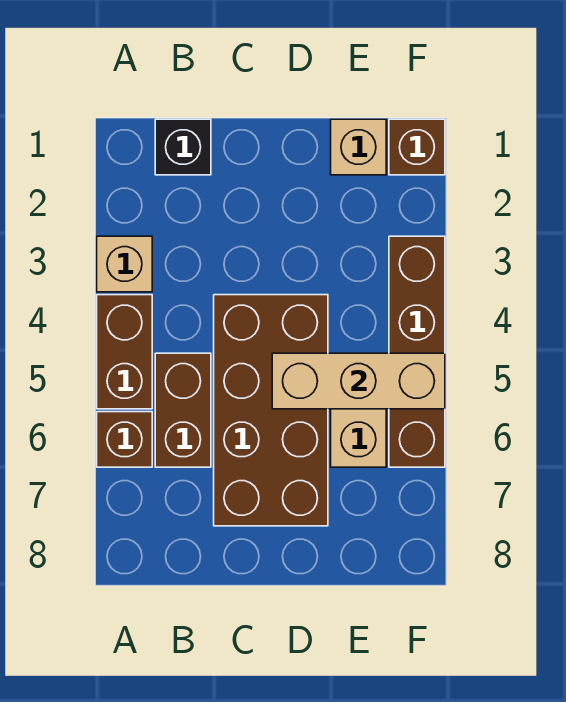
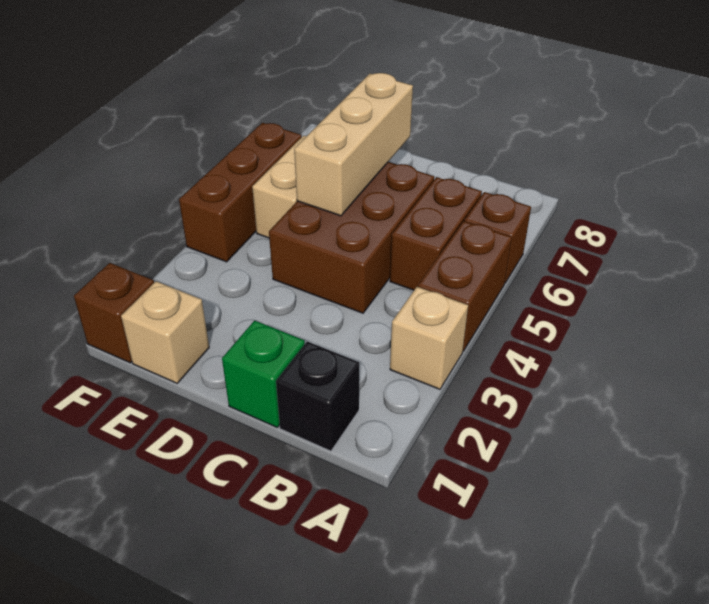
none -> green 1x1 brick [222,321,305,428]
brown 2x4 brick [214,295,328,526] -> brown 2x3 brick [269,162,434,313]
tan 1x3 brick [272,353,445,409] -> tan 1x3 brick turned to [294,73,413,216]
brown 1x4 brick [389,236,445,467] -> brown 1x3 brick [179,123,302,262]

